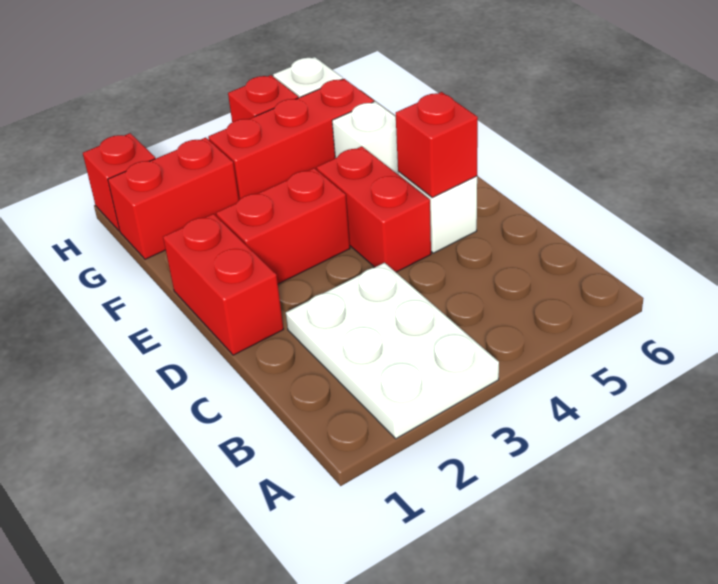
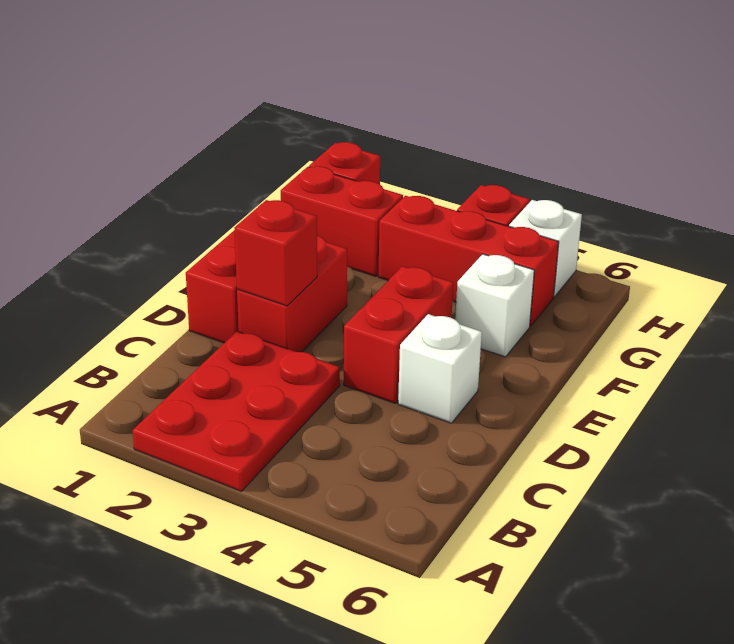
white 2x3 plate [286,263,499,439] -> red 2x3 plate [133,331,340,491]
red 1x1 brick [396,92,478,198] -> red 1x1 brick moved to [235,200,317,306]
red 1x2 brick [216,168,350,284] -> red 1x2 brick turned to [237,235,347,352]

